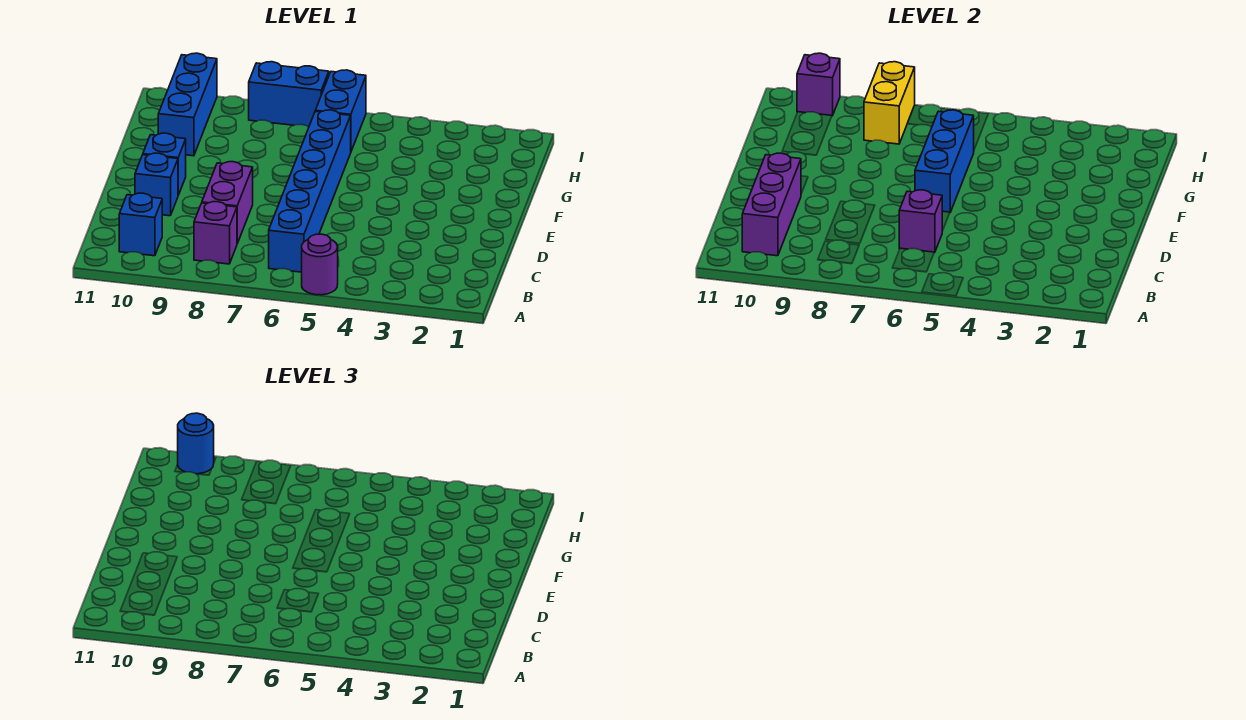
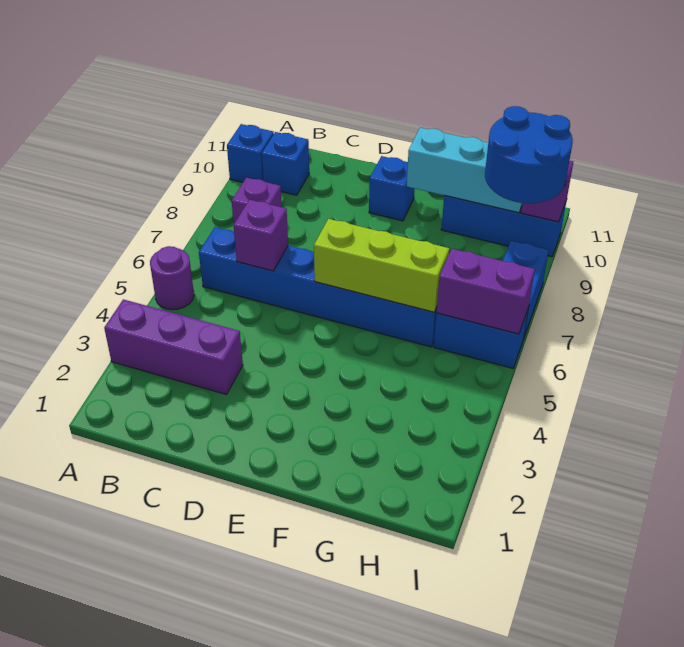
purple 1x3 brick [742,153,801,256] -> purple 1x3 brick moved to [104,299,243,394]
purple 1x2 brick [202,162,253,243] -> purple 1x2 brick moved to [436,249,535,334]
blue 1x1 brick [135,153,178,216] -> blue 1x1 brick moved to [227,124,274,182]
blue 1x3 brick [915,110,974,212] -> lime 1x3 brick [314,219,449,312]
none -> cyan 1x3 brick [407,128,523,213]
yellow 1x2 brick [864,62,915,144] -> none
blue 1x1 round brick [178,413,214,474] -> blue 2x2 round brick [485,106,573,203]

